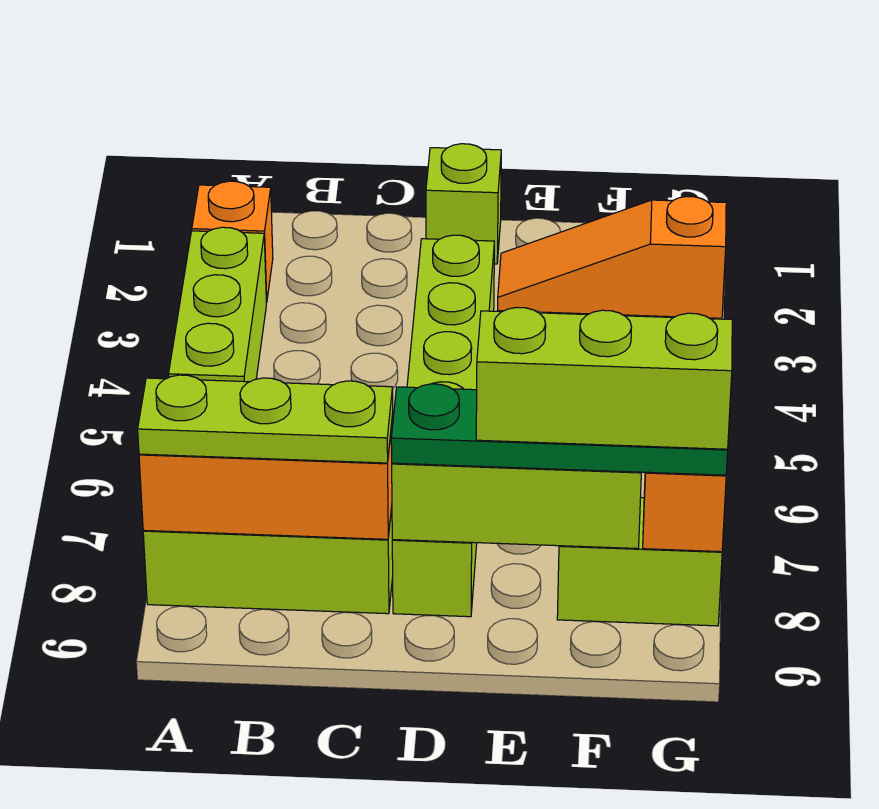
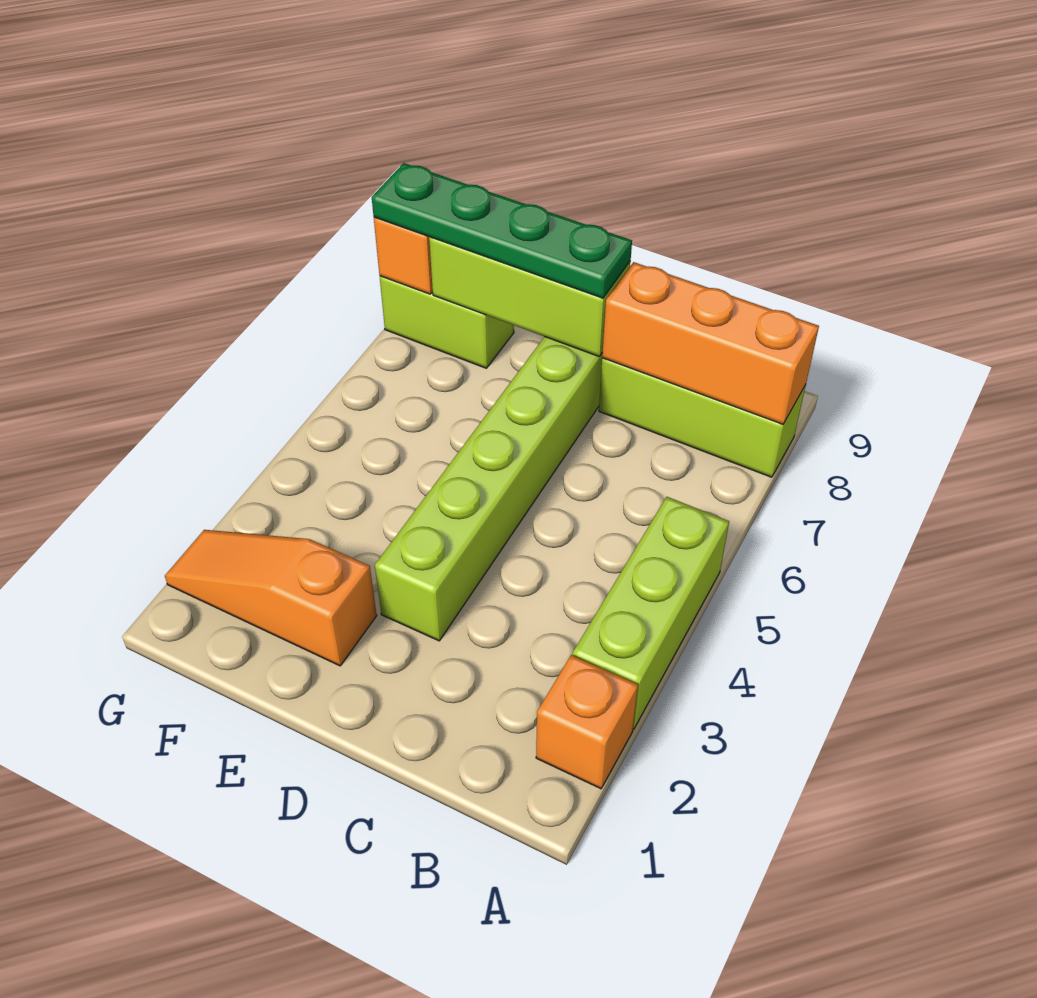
lime 1x3 plate [138,375,393,463] -> none
lime 1x1 brick [426,144,501,264] -> none
orange 1x3 slope [498,197,726,318] -> orange 1x3 slope turned to [165,530,377,666]
lime 1x3 brick [476,307,732,449] -> none

